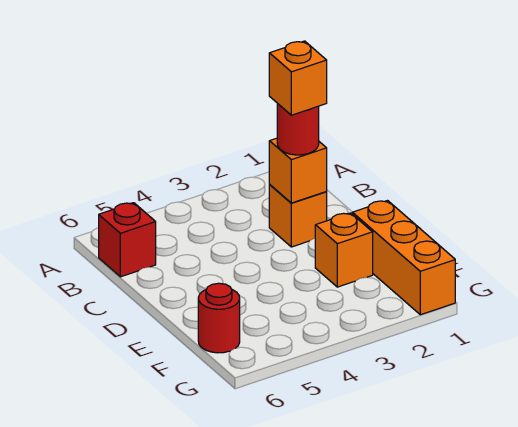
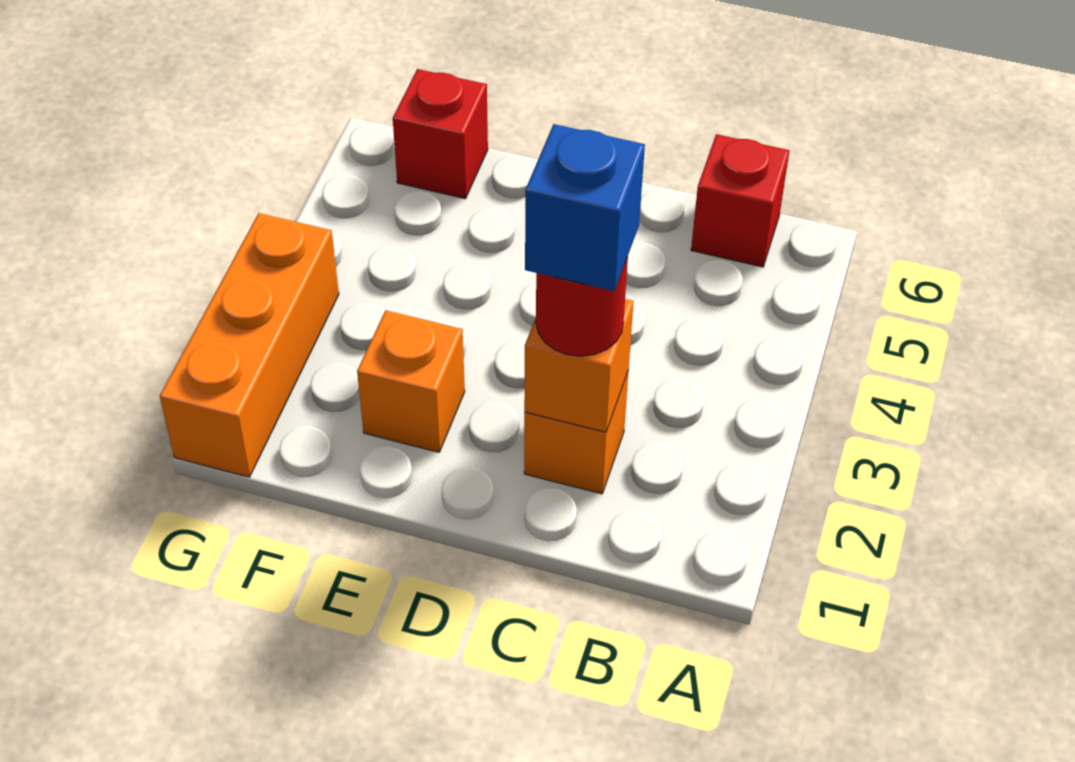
orange 1x1 brick [269,41,327,115] -> blue 1x1 brick [525,124,645,291]
orange 1x3 brick [352,201,455,315] -> orange 1x3 brick turned to [160,213,339,477]
red 1x1 round brick [198,283,240,353] -> red 1x1 brick [393,69,488,199]

